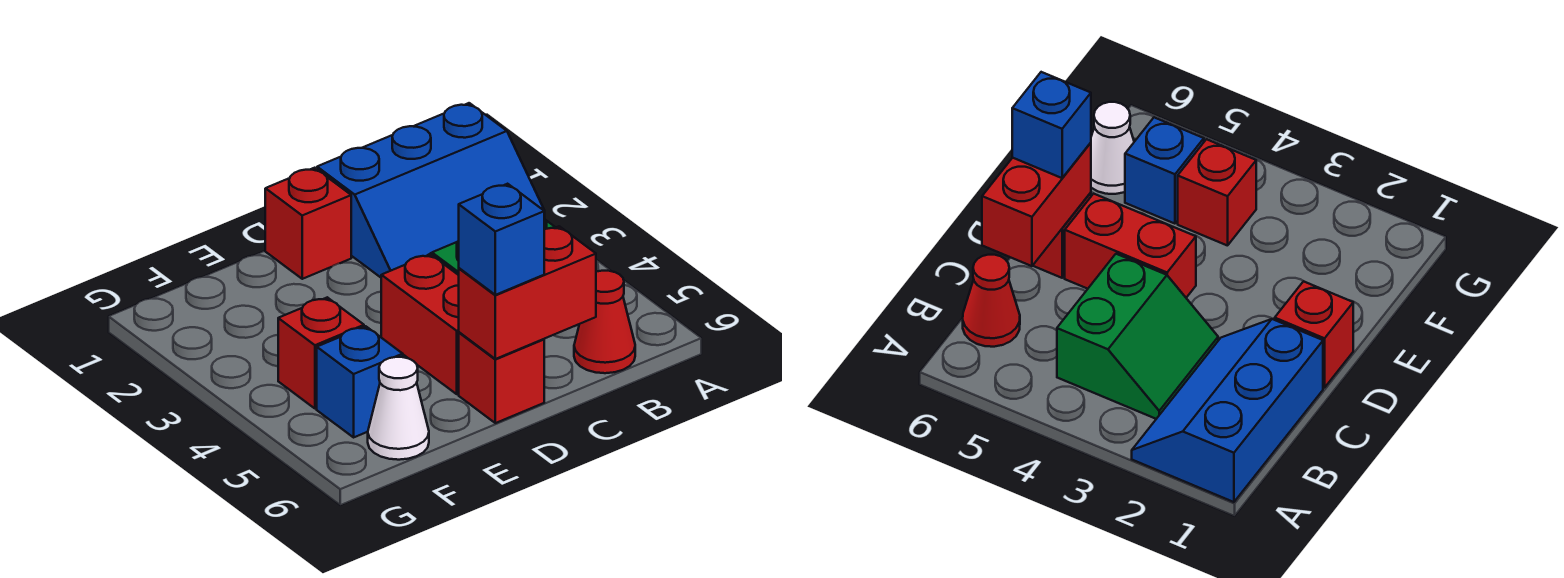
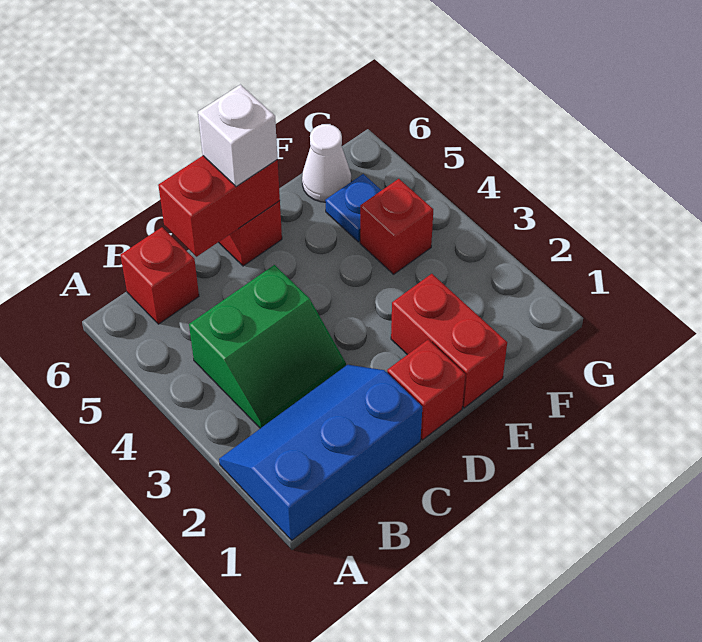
red 1x1 cone [574,271,635,373] -> red 1x1 brick [120,227,199,324]
red 1x2 brick [381,254,459,394] -> red 1x2 brick moved to [391,274,507,408]
blue 1x1 brick [459,184,544,295] -> white 1x1 brick [198,85,278,187]
blue 1x1 brick [317,326,403,437] -> blue 1x1 plate [325,174,382,242]

